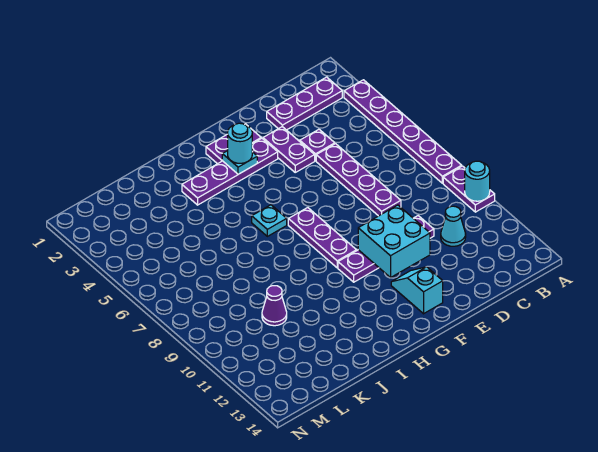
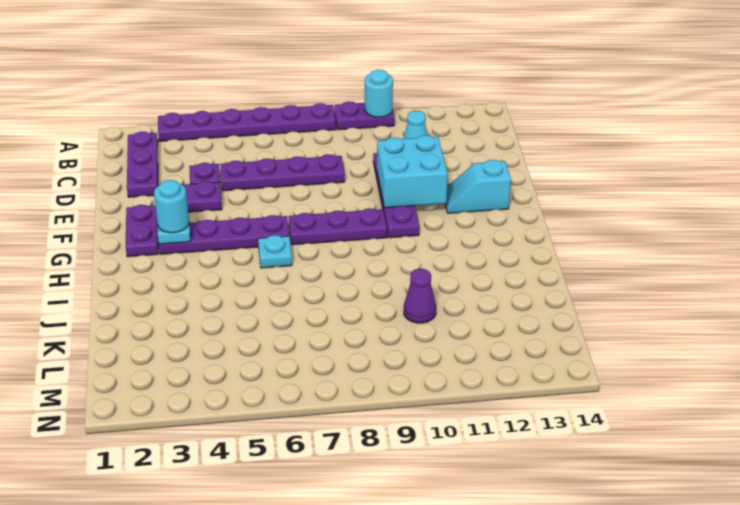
purple 1x4 plate [182,138,278,205] -> purple 1x4 plate turned to [159,215,289,254]

